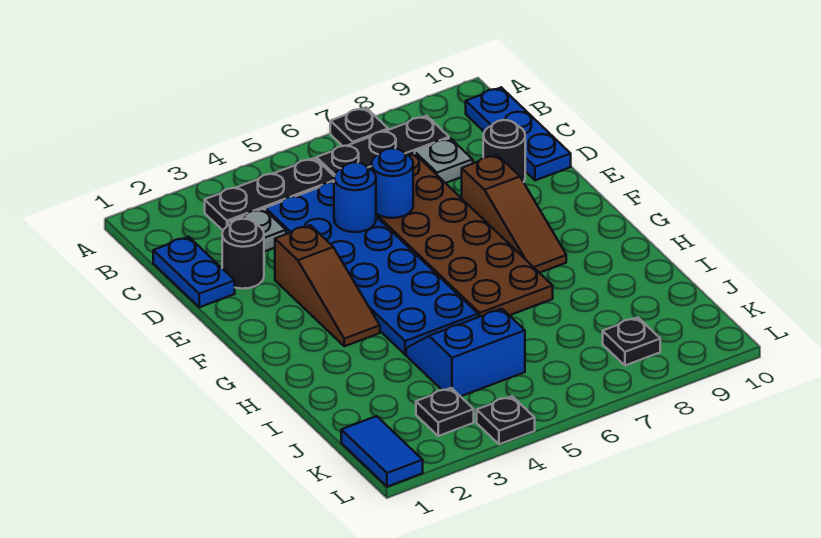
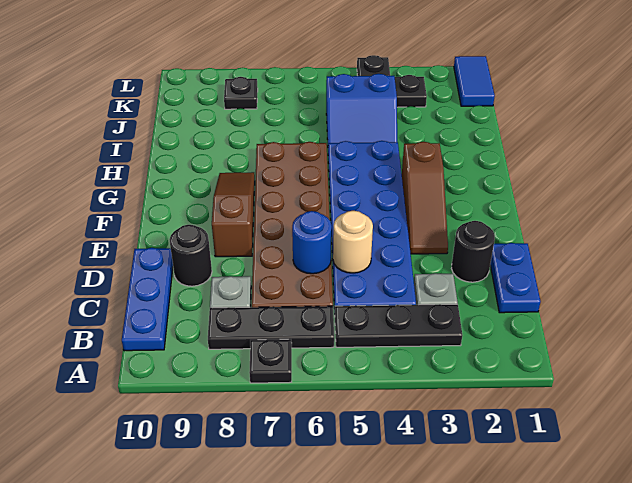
blue 1x1 round brick [334,162,376,232] -> tan 1x1 round brick [333,211,373,273]
brown 1x3 slope [275,225,380,346] -> brown 1x3 slope turned to [402,142,448,254]

